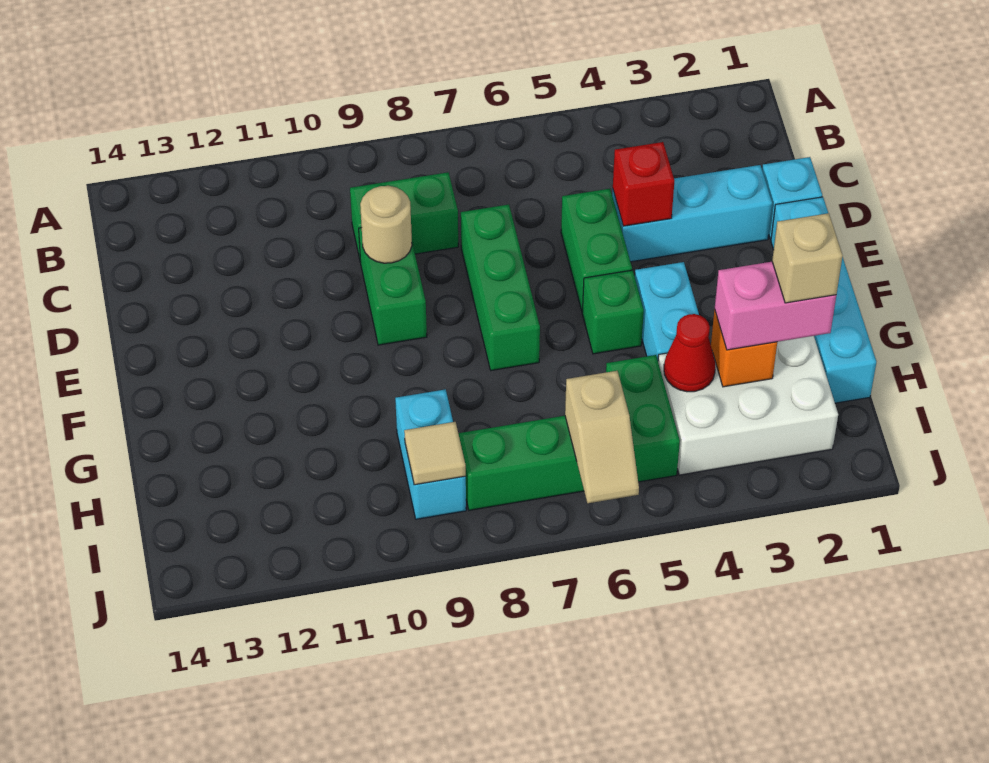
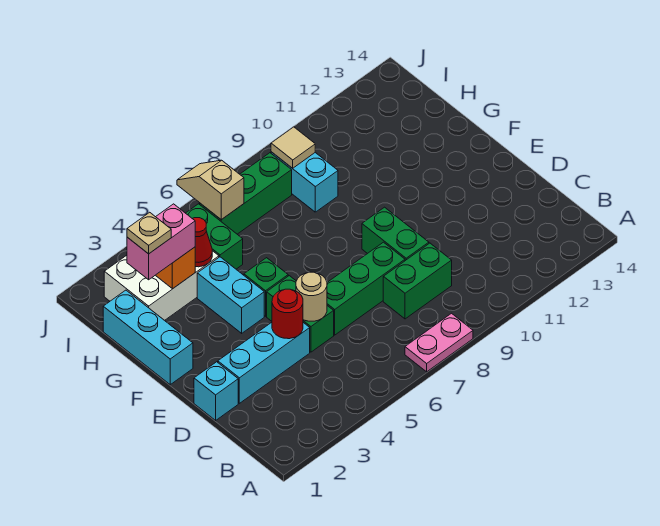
none -> pink 1x2 plate [405,313,473,372]
red 1x1 brick [613,142,674,226] -> red 1x1 round brick [272,289,303,339]
green 1x3 brick [461,205,540,370] -> green 1x3 brick turned to [327,242,405,335]
tan 1x1 round brick [360,186,412,263] -> tan 1x1 round brick moved to [296,272,327,321]
cyan 1x4 brick [771,197,876,403] -> cyan 1x3 brick [103,290,193,385]
tan 1x1 brick [772,213,843,303] -> tan 1x1 plate [127,212,171,254]

